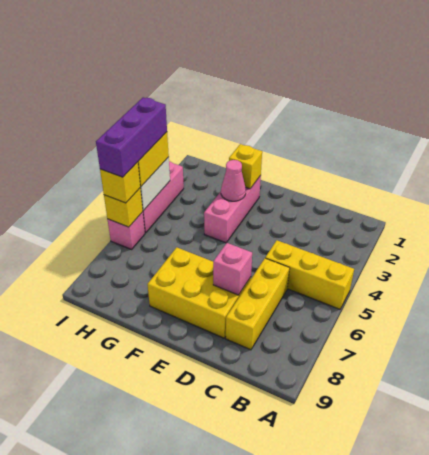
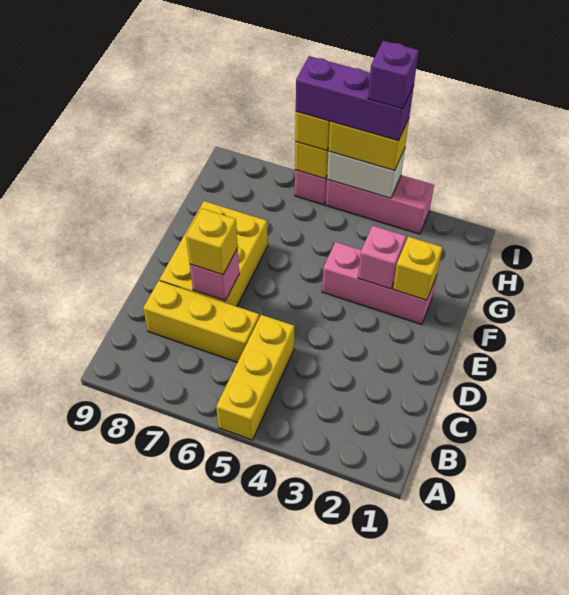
none -> yellow 1x1 brick [186,209,238,275]
pink 1x1 cone [221,160,246,201] -> pink 1x1 brick [358,226,406,289]
none -> purple 1x1 brick [368,41,419,109]

